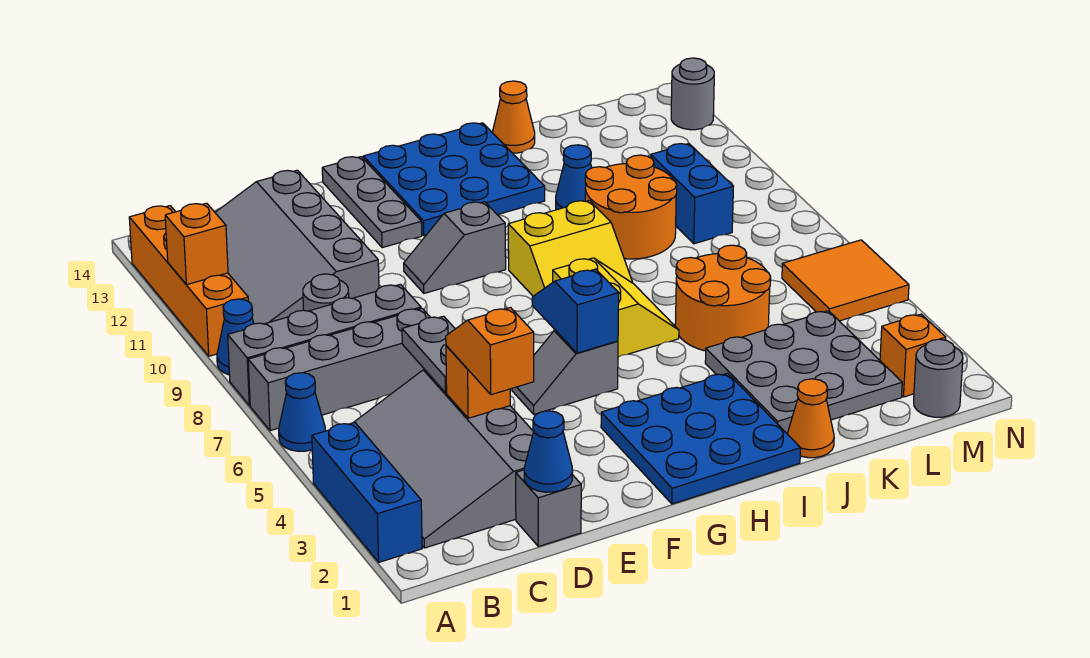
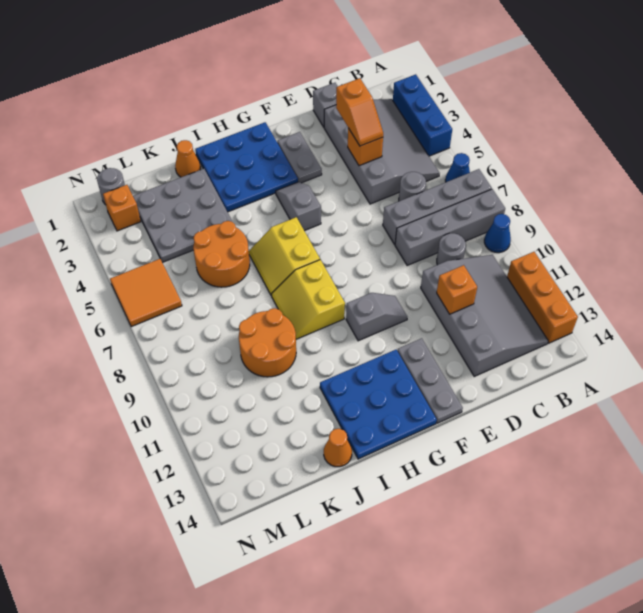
orange 1x4 brick [129,206,249,356] -> orange 1x3 brick [507,252,578,343]
orange 1x1 brick [165,203,228,285] -> orange 1x1 brick moved to [437,265,477,314]
blue 1x1 cone [524,411,573,492] -> none
grey 1x2 plate [402,316,455,393] -> grey 1x2 plate moved to [277,132,322,183]
grey 1x2 slope [512,330,618,414] -> grey 1x2 slope turned to [276,182,321,231]
blue 1x2 slope [532,269,619,353] -> none
yellow 2x2 slope [508,200,633,296] -> yellow 2x2 slope turned to [272,260,345,339]
blue 1x1 cone [556,145,592,210] -> none
blue 1x2 brick [651,144,733,244] -> none
grey 1x1 round brick [671,58,714,130] -> grey 1x1 round brick moved to [399,172,426,201]

